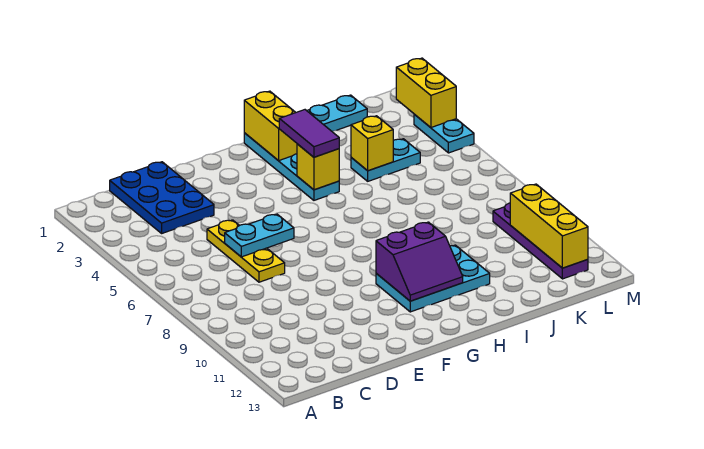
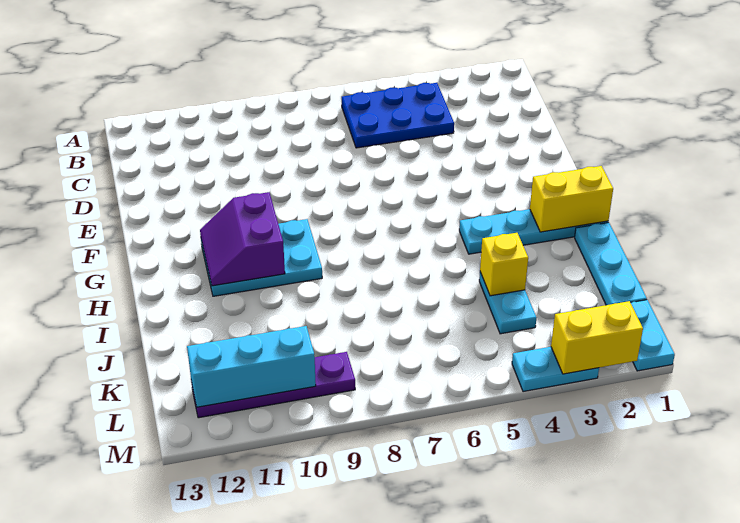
blue 2x3 plate [110,162,214,233] -> blue 2x3 plate moved to [342,83,454,148]
yellow 1x3 plate [207,220,285,282] -> none
cyan 1x2 plate [225,214,294,257] -> cyan 1x2 plate moved to [631,300,675,371]
cyan 2x3 plate [376,245,490,312] -> cyan 2x3 plate turned to [201,219,322,296]
purple 1x2 tile [279,110,339,157] -> none
yellow 1x1 brick [297,144,339,190] -> none
yellow 1x3 brick [510,184,588,268] -> cyan 1x3 brick [187,326,316,407]

